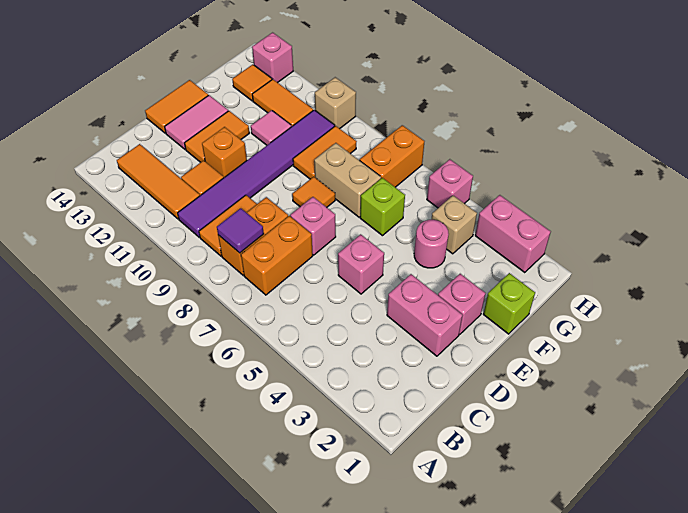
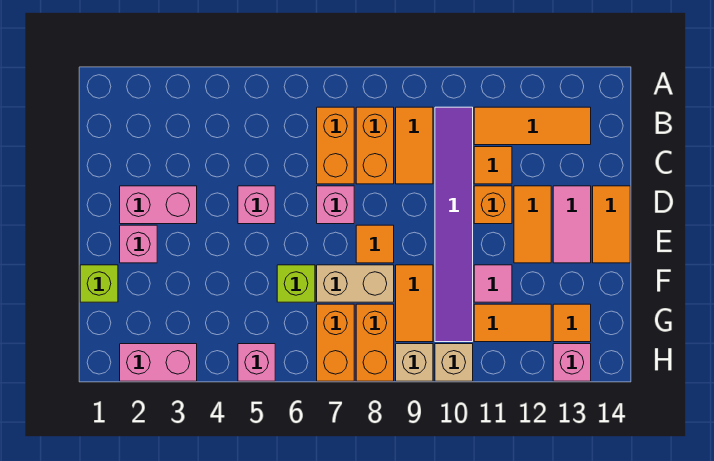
purple 1x1 tile [217,208,264,253] -> none
pink 1x1 round brick [414,220,449,268] -> none
tan 1x1 brick [431,196,477,254] -> tan 1x1 brick moved to [396,344,433,381]
none -> orange 1x2 brick [356,304,394,381]

